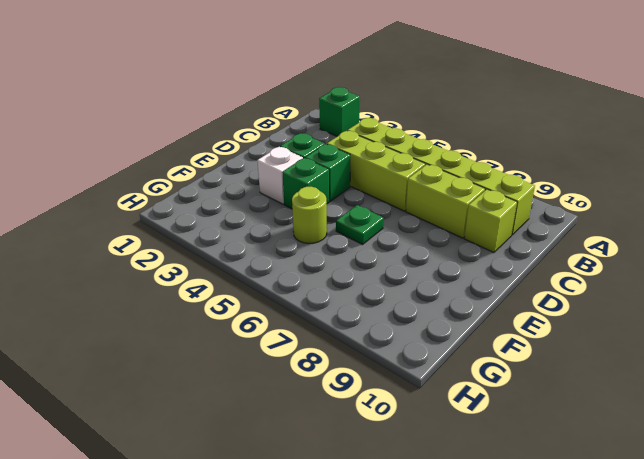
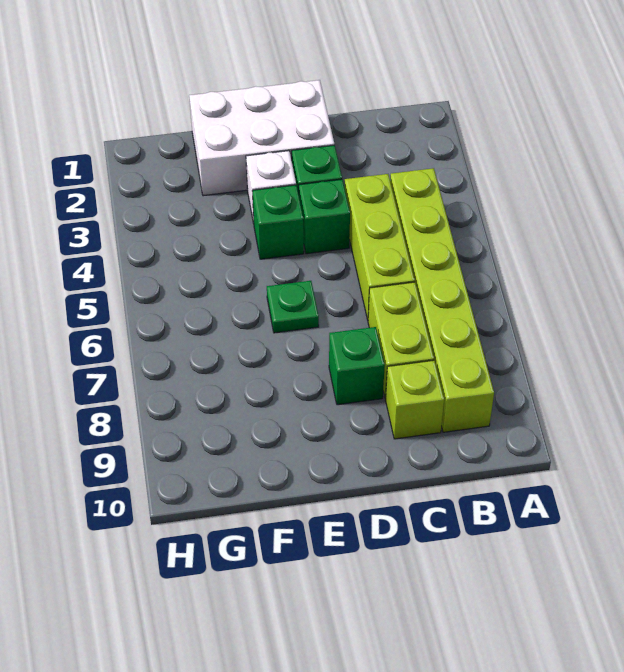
green 1x1 brick [319,87,360,136] -> green 1x1 brick moved to [329,327,385,405]
none -> white 2x3 brick [189,80,334,196]
lime 1x1 round brick [292,187,327,243] -> none

